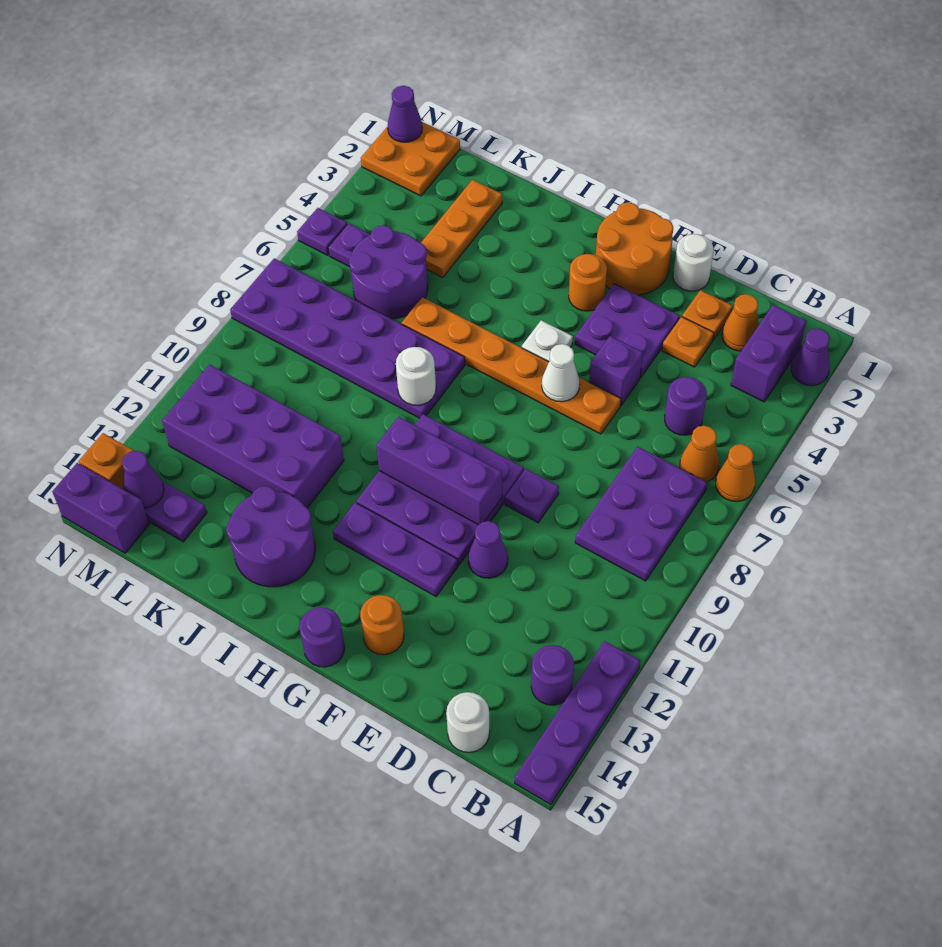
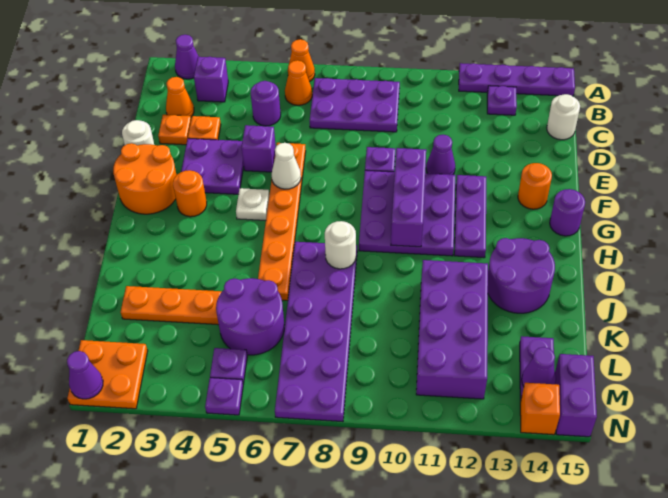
purple 1x2 brick [731,305,806,402] -> purple 1x1 brick [194,57,228,102]
purple 1x1 round brick [531,645,574,705] -> purple 1x1 plate [487,86,517,115]

